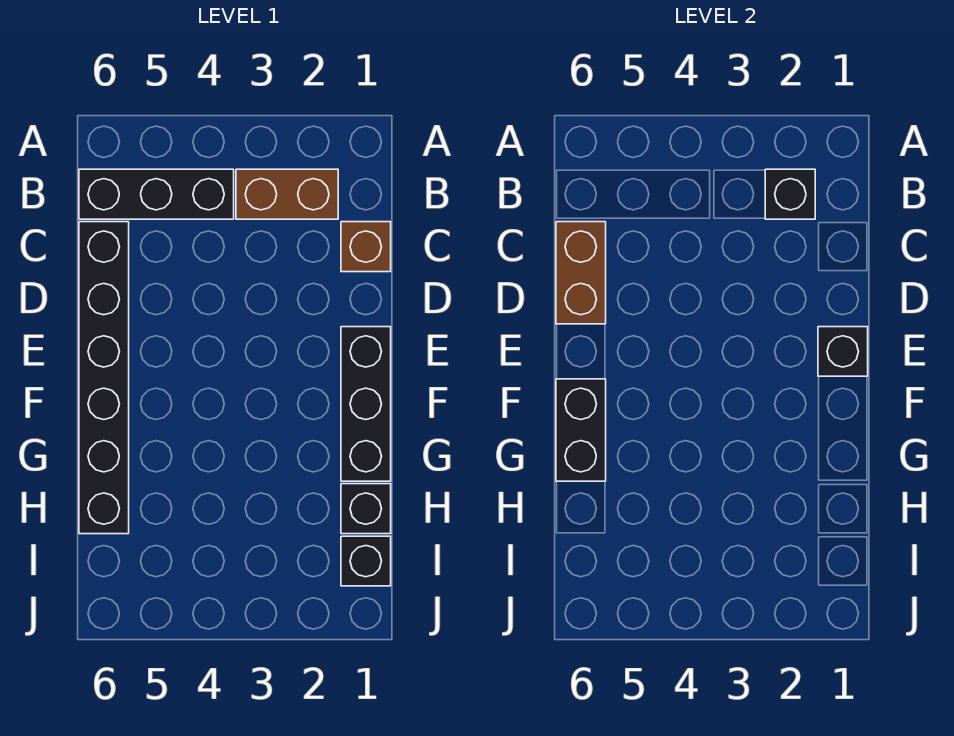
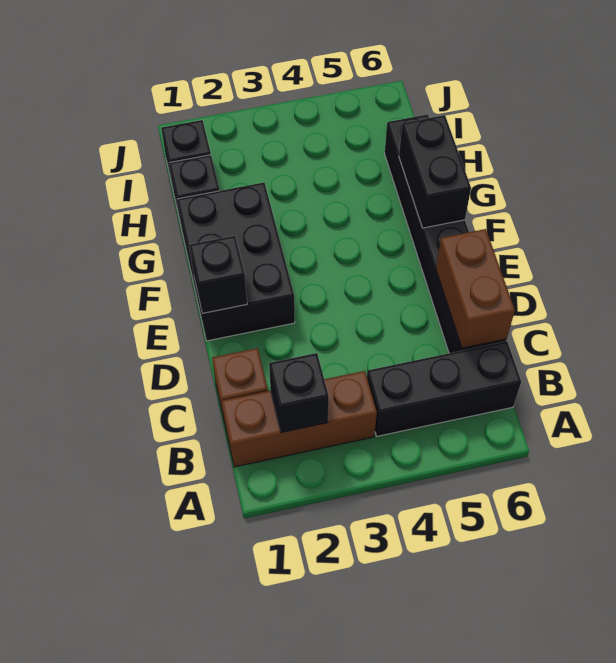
brown 1x2 brick [236,169,338,219] -> brown 1x3 brick [222,371,377,467]
black 1x3 brick [341,327,391,481] -> black 2x3 brick [177,183,295,341]

